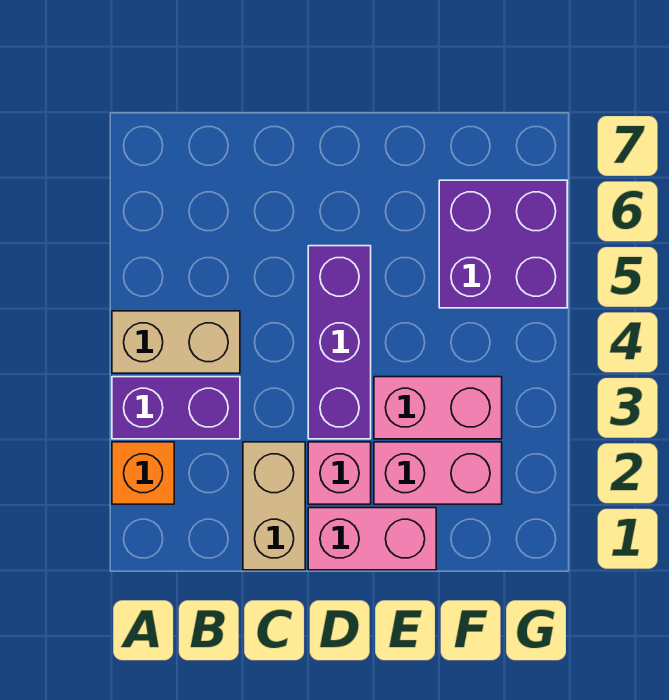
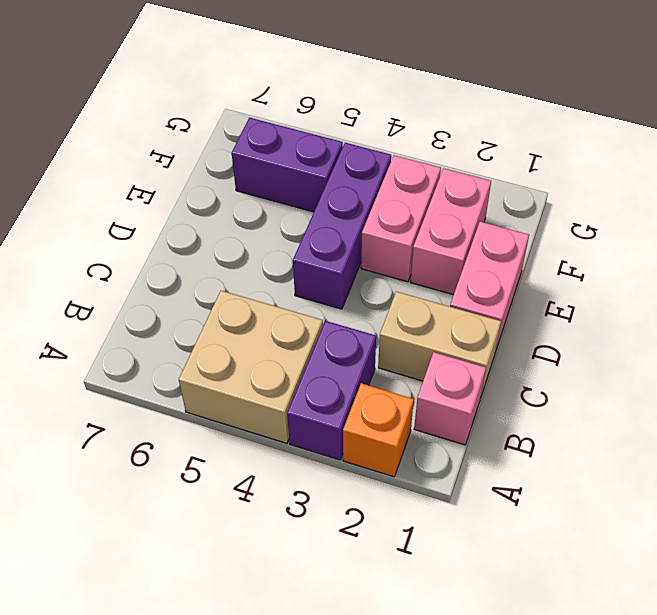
tan 1x2 brick [112,311,240,373] -> tan 2x2 brick [179,291,323,443]
pink 1x1 brick [308,442,371,504] -> pink 1x1 brick moved to [414,352,486,445]
purple 1x3 brick [308,246,371,439] -> purple 1x3 brick turned to [293,143,391,309]
purple 2x2 brick [439,180,567,308] -> purple 1x2 brick [232,118,343,212]

